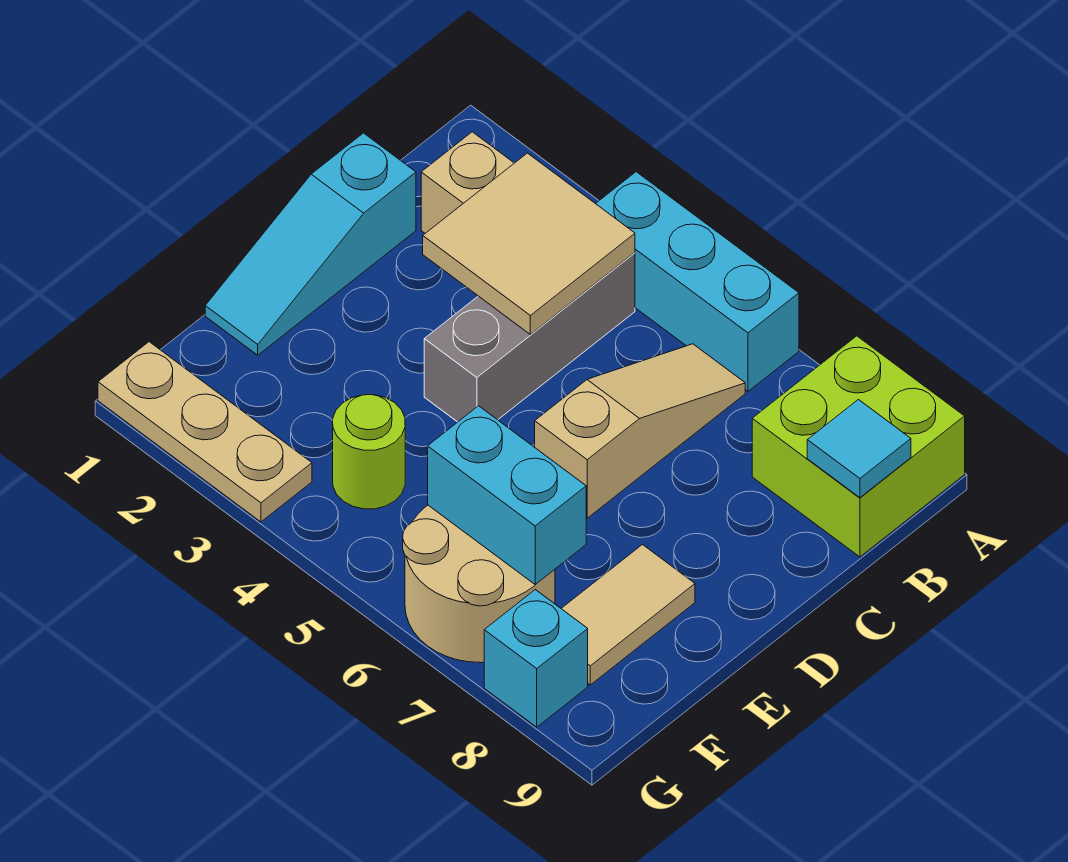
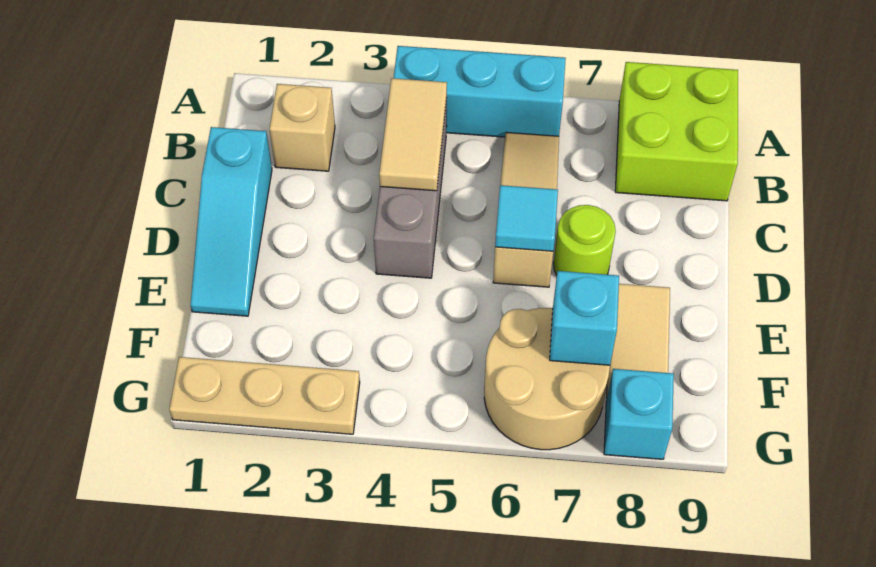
tan 2x2 tile [423,153,635,335] -> tan 1x2 tile [379,78,447,191]
cyan 1x1 tile [807,400,911,498] -> cyan 1x1 tile moved to [495,185,558,251]
lime 1x1 round brick [333,394,405,509] -> lime 1x1 round brick moved to [554,205,616,275]
cyan 1x2 brick [428,406,586,585] -> cyan 1x1 brick [550,271,619,365]

